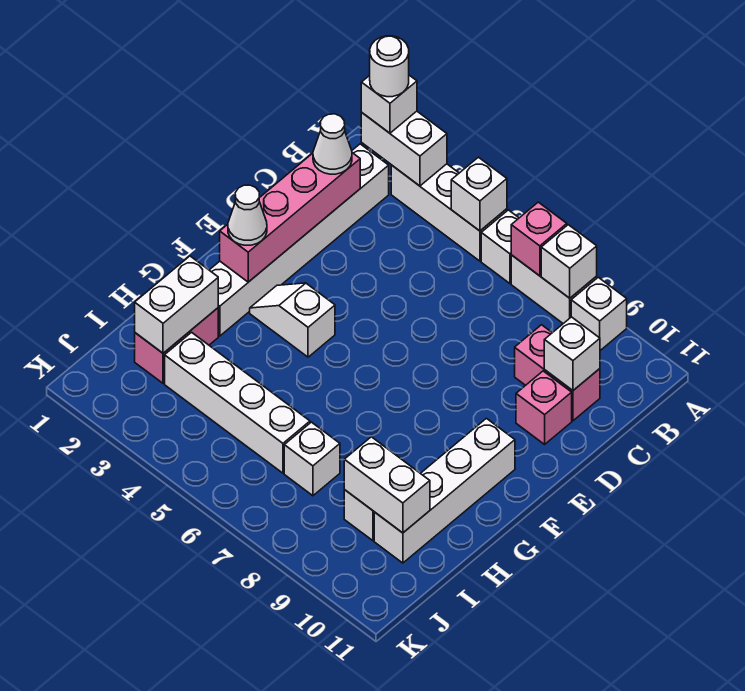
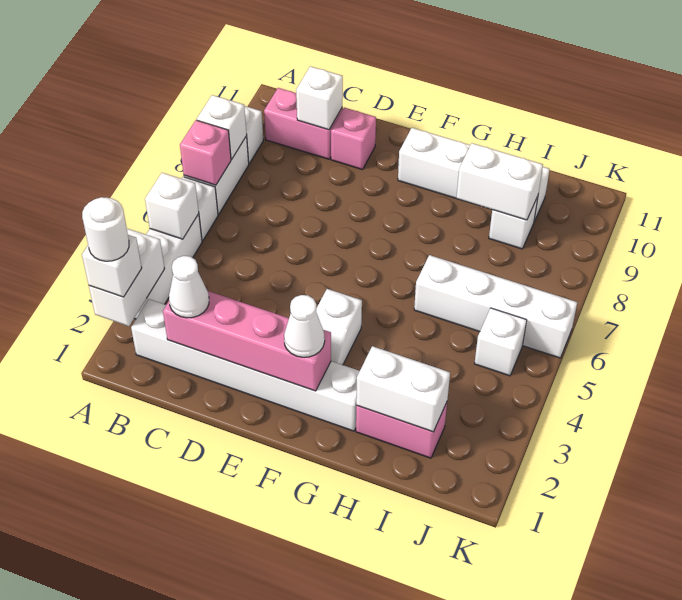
pink 1x2 brick [515,325,600,421] -> pink 1x2 brick turned to [264,88,342,159]
white 1x4 brick [165,332,310,473] -> white 1x4 brick turned to [414,255,577,358]
white 1x1 brick [284,422,340,496] -> white 1x1 brick moved to [474,308,527,376]
white 1x2 brick [344,437,430,533] -> white 1x2 brick turned to [456,143,543,220]

